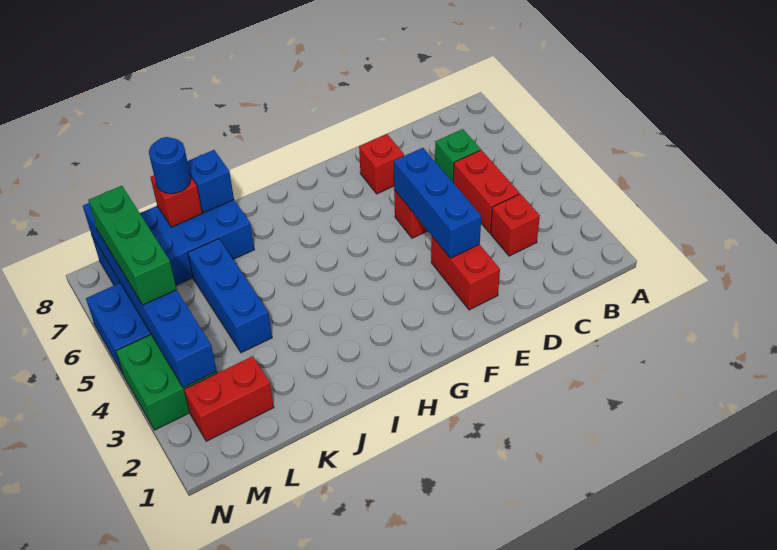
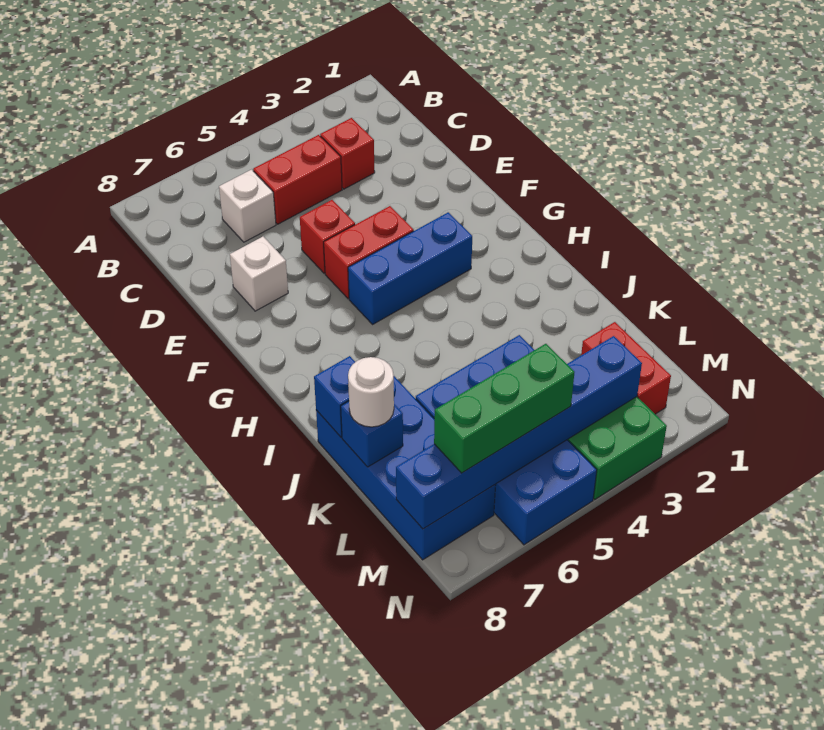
green 1x1 brick [435,129,481,182] -> white 1x1 brick [219,170,276,242]
red 1x2 brick [431,237,500,310] -> red 1x2 brick moved to [324,206,414,299]
blue 1x3 brick [394,148,481,258] -> blue 1x3 brick moved to [348,212,472,324]
red 1x1 brick [359,134,404,194] -> white 1x1 brick [230,237,288,311]
red 1x1 brick [151,175,202,227] -> blue 1x1 brick [341,401,403,467]
blue 1x1 round brick [149,137,191,194] -> white 1x1 round brick [348,357,394,427]

